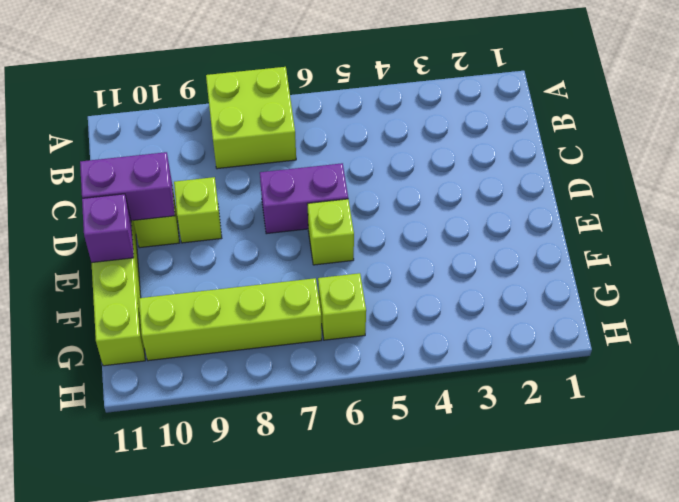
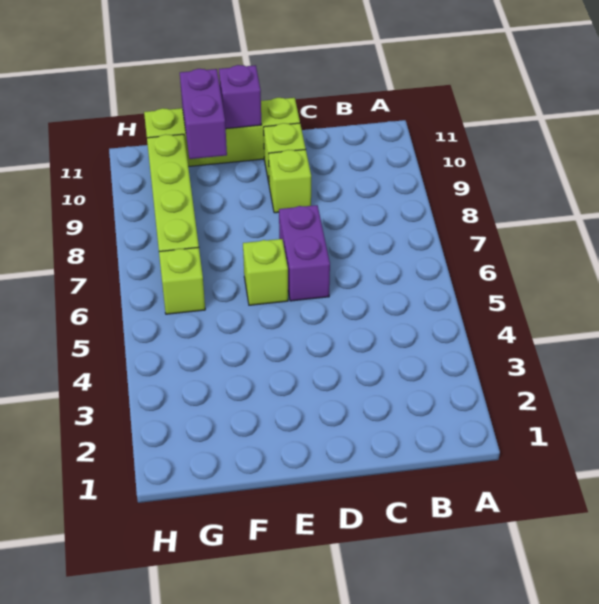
lime 2x2 brick [206,67,296,169] -> none
purple 1x2 brick [80,152,175,221] -> purple 1x2 brick moved to [180,69,227,159]

